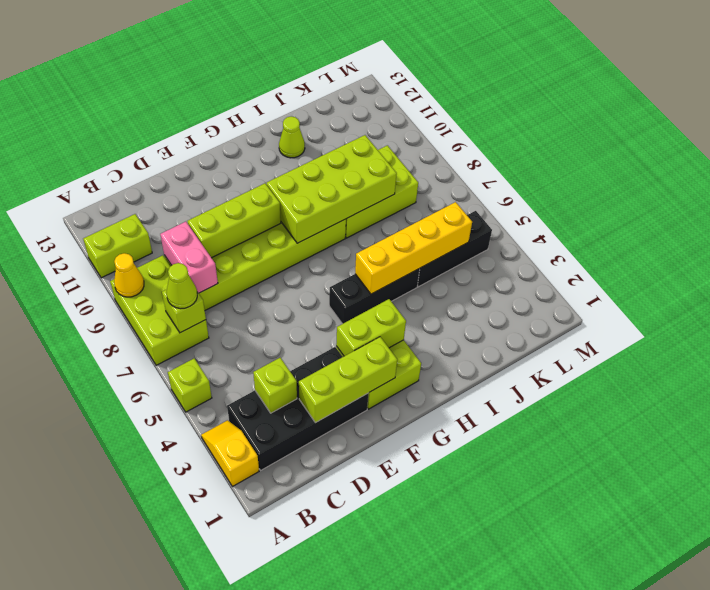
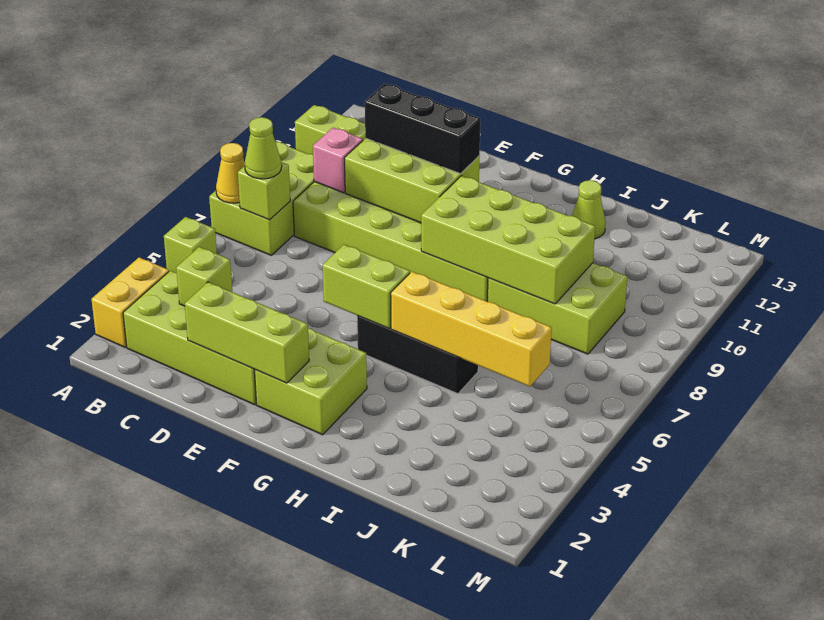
yellow 1x2 slope [201,420,259,487] -> yellow 1x2 brick [91,257,169,347]
yellow 1x1 cone [114,253,144,297] -> yellow 1x1 cone moved to [216,143,245,203]
black 2x4 brick [227,347,369,470] -> lime 2x4 brick [123,271,257,405]
pink 1x2 brick [160,222,218,293] -> pink 1x1 brick [313,128,363,193]
lime 1x3 brick [188,183,281,258] -> lime 2x3 brick [345,138,480,223]
lime 1x2 brick [336,299,406,356] -> lime 1x2 brick moved to [323,245,410,328]
black 1x3 brick [417,211,492,287] -> black 1x3 brick moved to [365,84,480,174]

